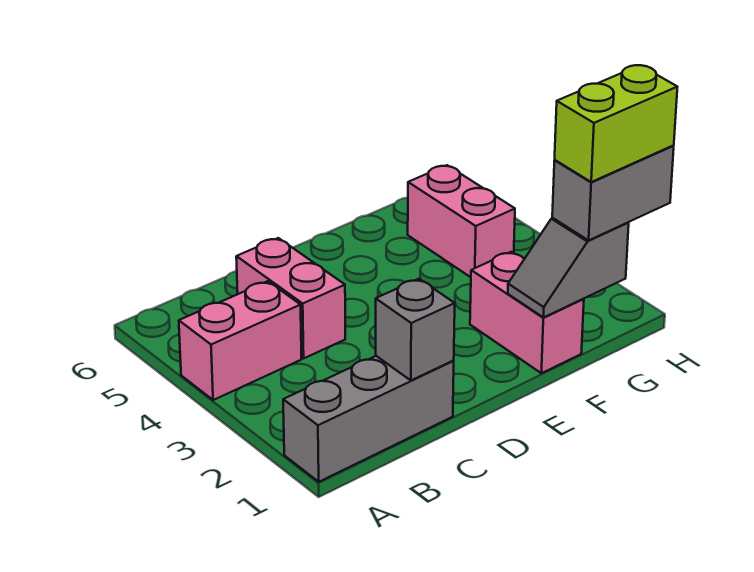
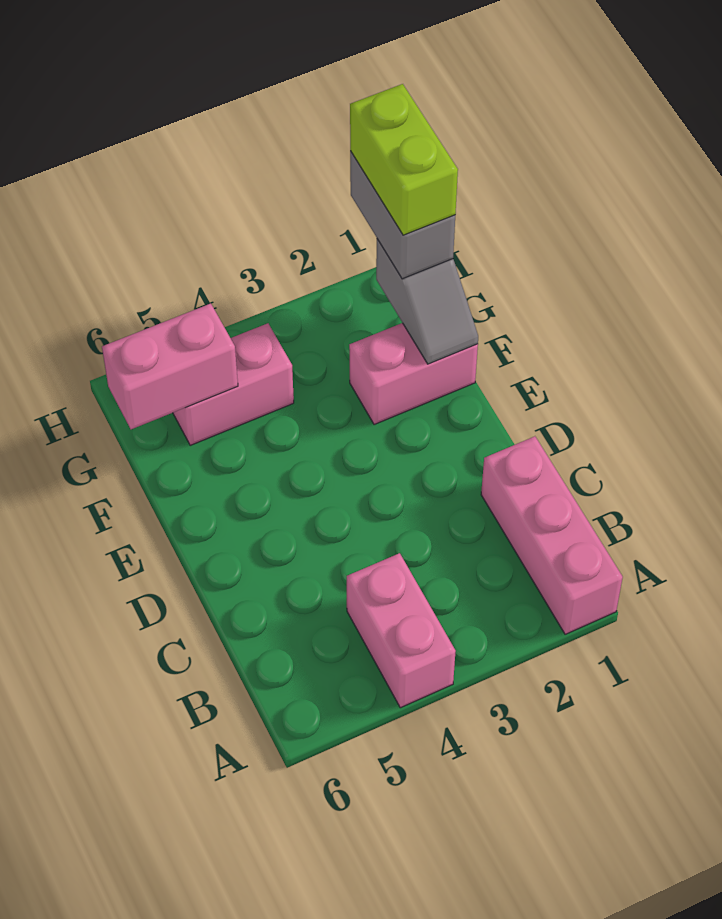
grey 1x3 brick [283,356,454,482] -> pink 1x3 brick [481,436,623,634]
grey 1x1 brick [376,279,455,380] -> none
pink 1x2 brick [236,238,345,358] -> pink 1x2 brick moved to [102,304,238,429]

